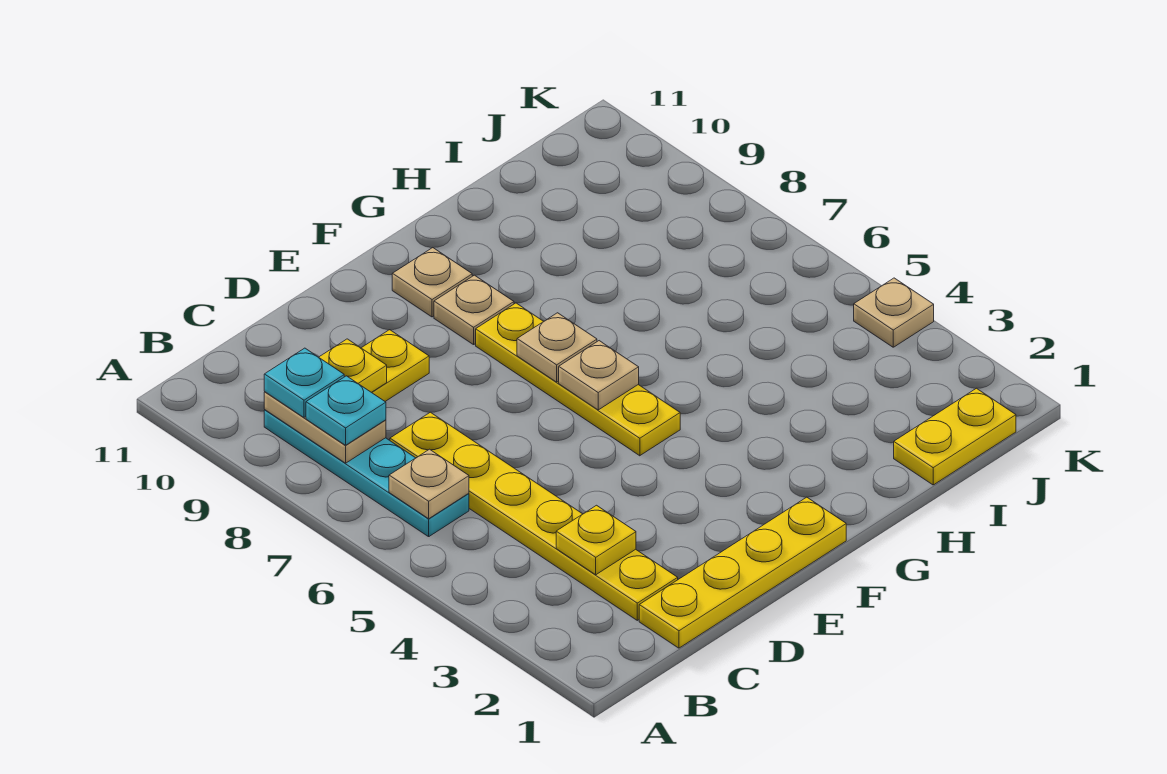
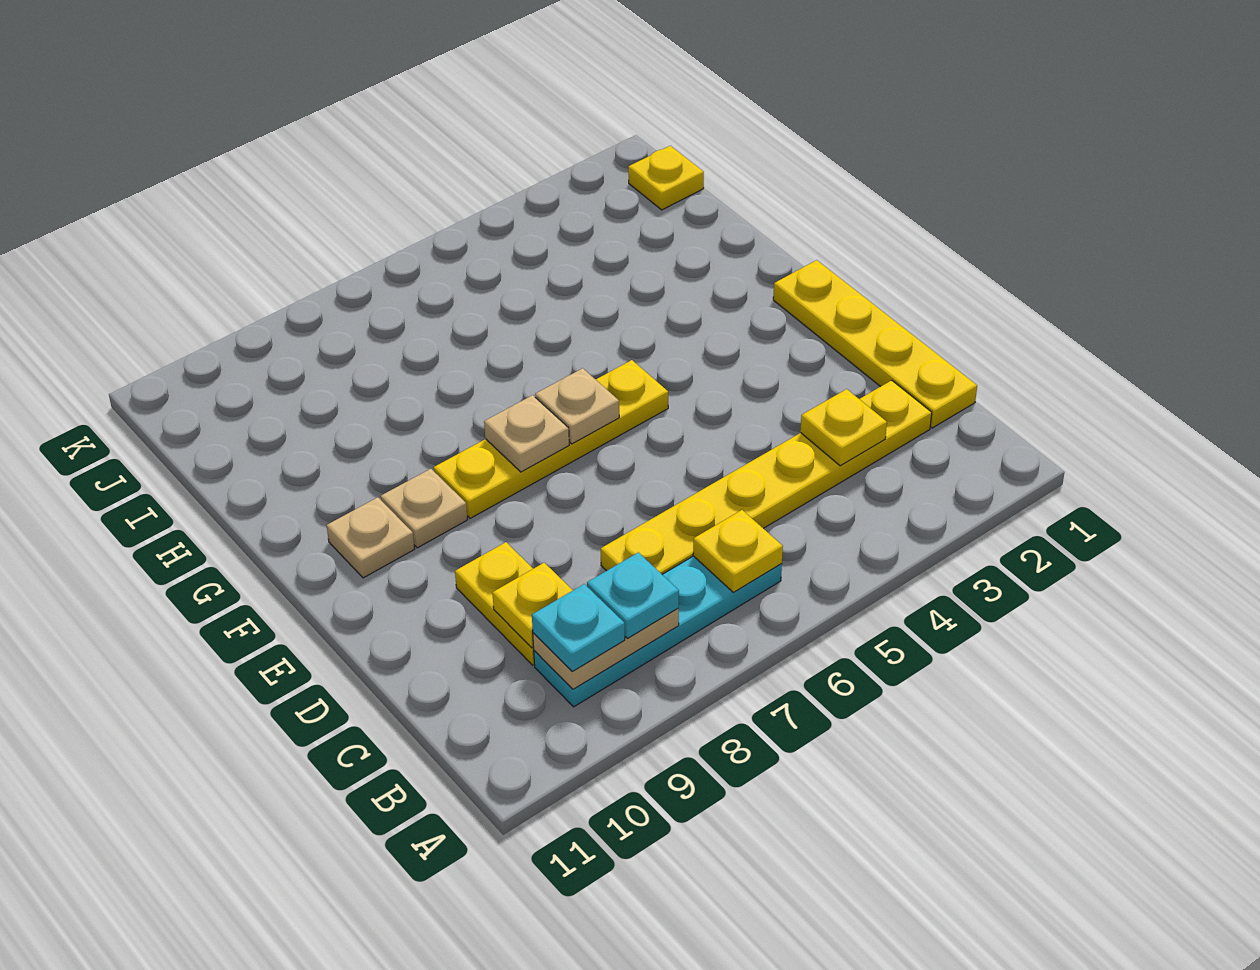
tan 1x1 plate [389,449,469,519] -> yellow 1x1 plate [693,510,783,592]
yellow 1x2 plate [894,388,1016,485] -> yellow 1x1 plate [628,146,704,210]
tan 1x1 plate [854,278,934,347] -> none

